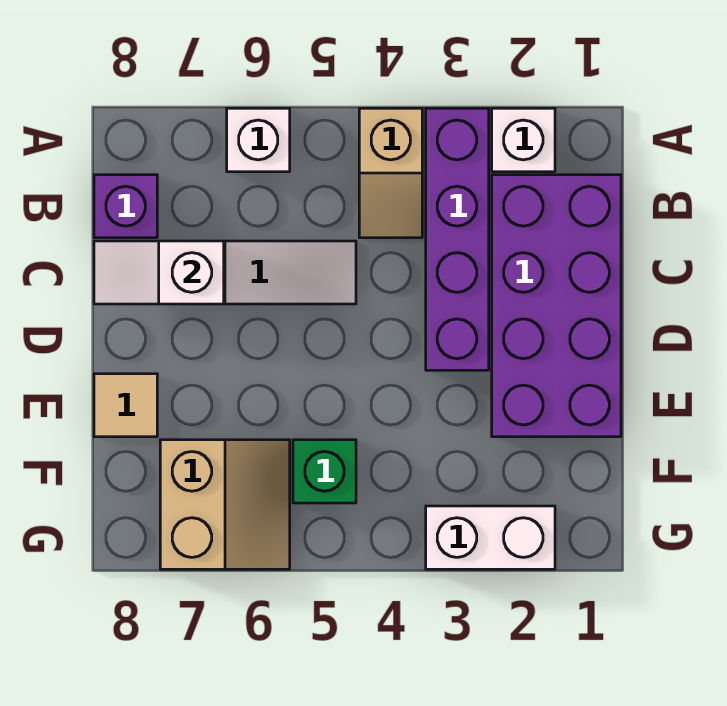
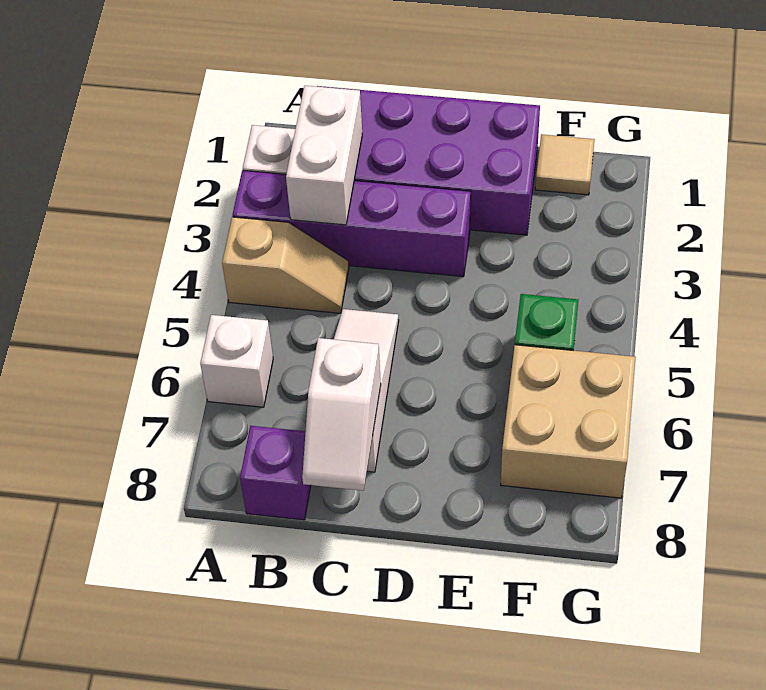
tan 1x1 tile [94,374,157,437] -> tan 1x1 tile moved to [535,134,595,195]
tan 2x2 slope [160,440,290,569] -> tan 2x2 brick [501,345,636,498]
white 1x2 brick [426,506,555,569] -> white 1x2 brick moved to [286,86,362,225]

